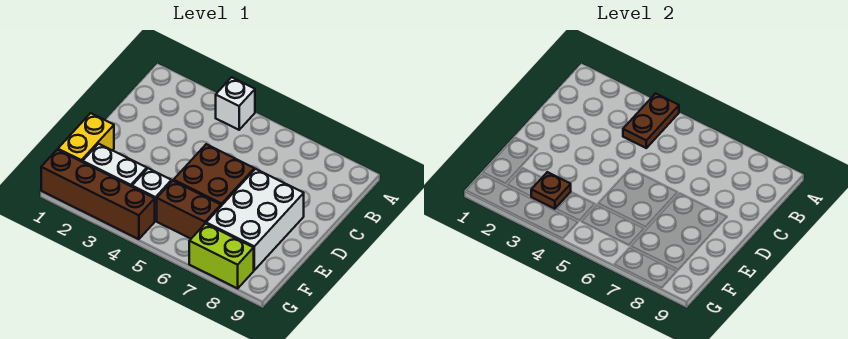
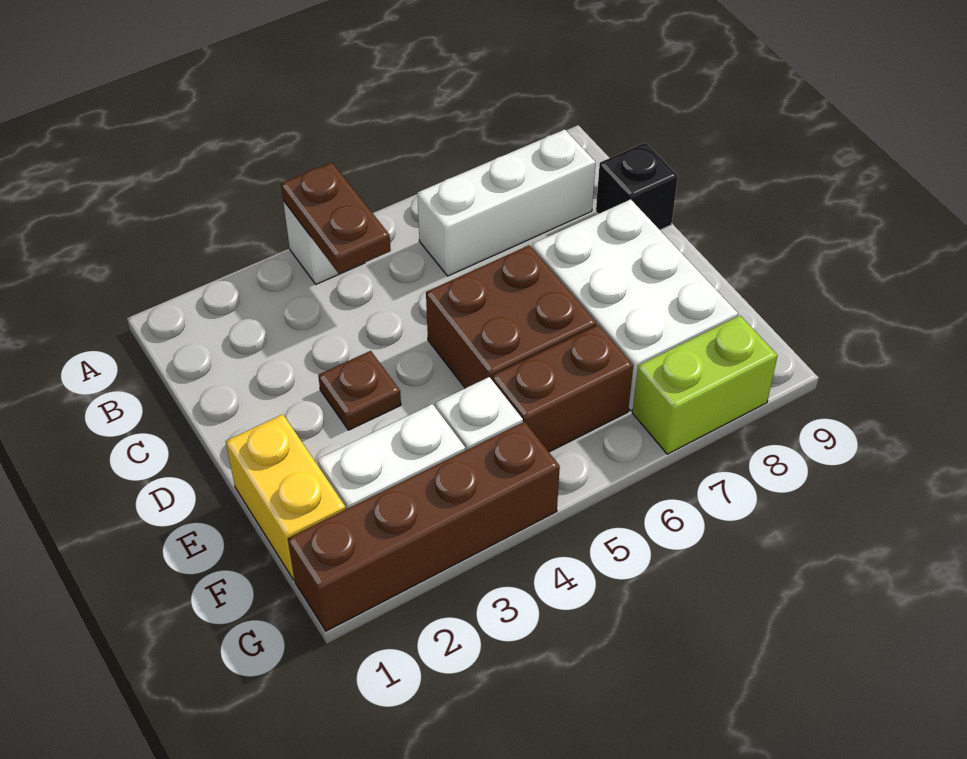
none -> white 1x3 brick [417,129,596,276]
none -> black 1x1 brick [596,143,678,230]
brown 1x1 plate [531,172,571,209] -> brown 1x1 plate moved to [318,351,401,430]

